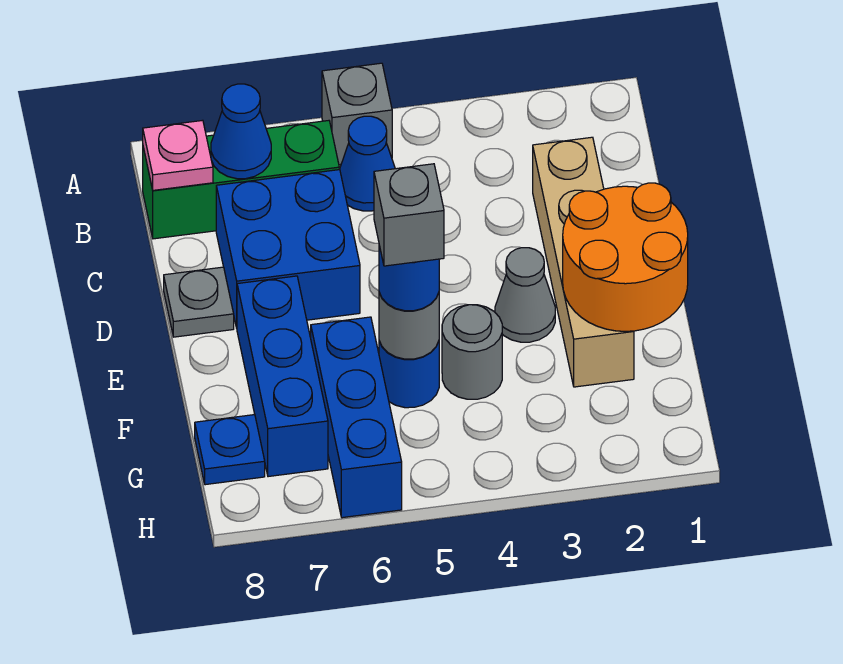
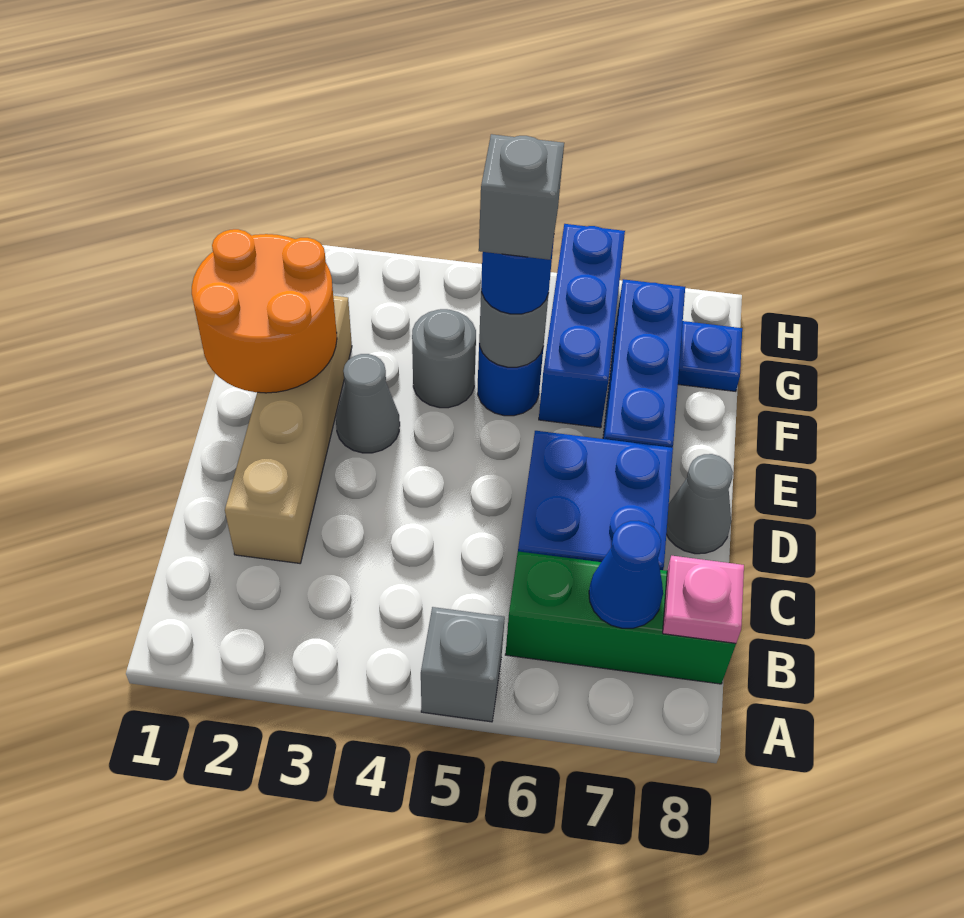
blue 1x1 cone [340,116,395,211] -> none
grey 1x1 plate [164,267,234,337] -> grey 1x1 cone [666,454,733,554]

